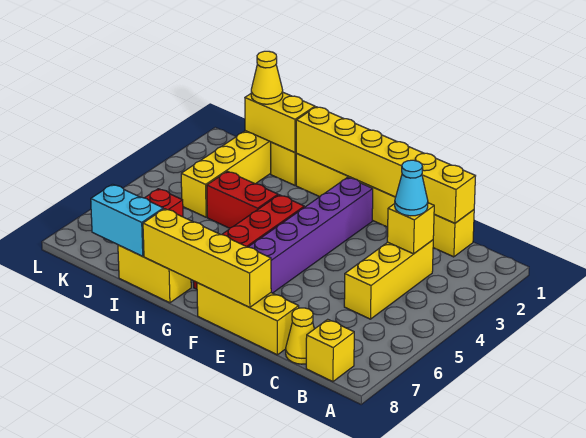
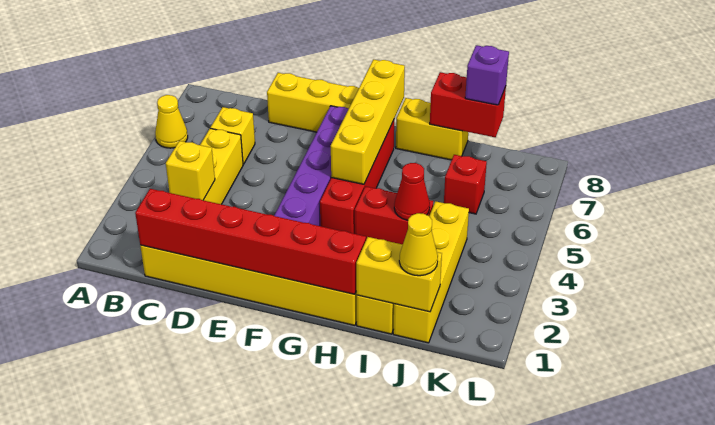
yellow 1x1 brick [306,319,354,382] -> yellow 1x1 brick moved to [211,107,255,164]
yellow 1x6 brick [296,107,475,223] -> red 1x6 brick [135,189,366,294]
cyan 1x1 cone [395,160,428,216] -> none
yellow 1x1 cone [286,308,314,364] -> yellow 1x1 cone moved to [155,95,188,148]
yellow 1x4 brick [143,209,271,308] -> yellow 1x4 brick turned to [331,59,405,184]
none -> red 1x1 cone [394,163,430,220]
cyan 1x2 brick [91,184,163,256] -> red 1x2 brick [430,72,506,137]
none -> purple 1x1 brick [465,45,509,105]

